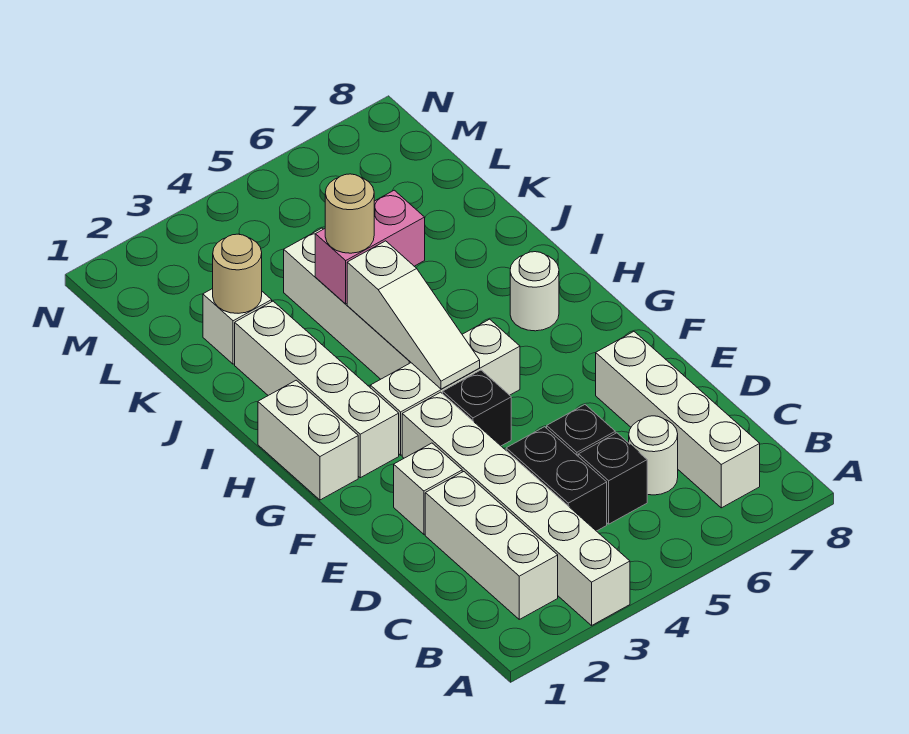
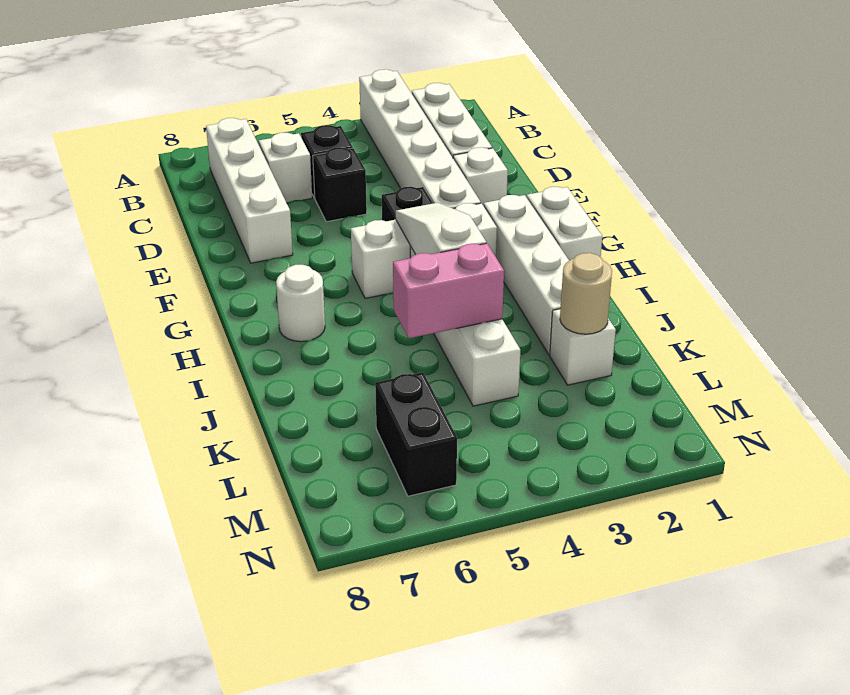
black 1x2 brick [506,427,607,531] -> black 1x2 brick moved to [375,372,457,496]
white 1x1 round brick [629,416,678,495] -> white 1x1 brick [259,133,312,203]
tan 1x1 round brick [325,174,374,253] -> none

